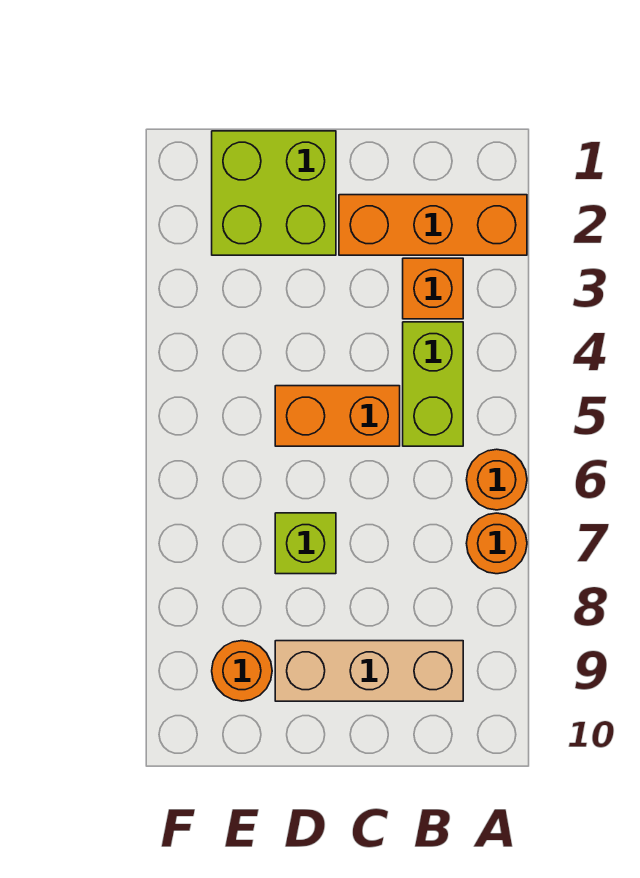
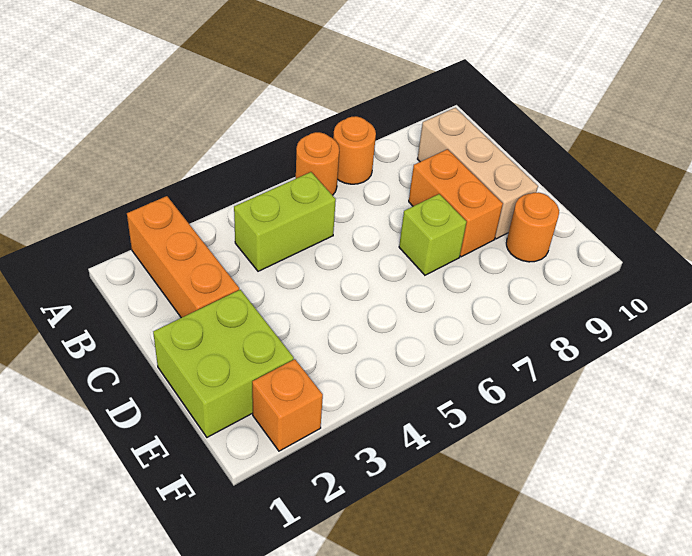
orange 1x1 brick [403,258,463,319] -> orange 1x1 brick moved to [252,359,323,451]
orange 1x2 brick [275,386,400,446] -> orange 1x2 brick moved to [409,149,503,257]

